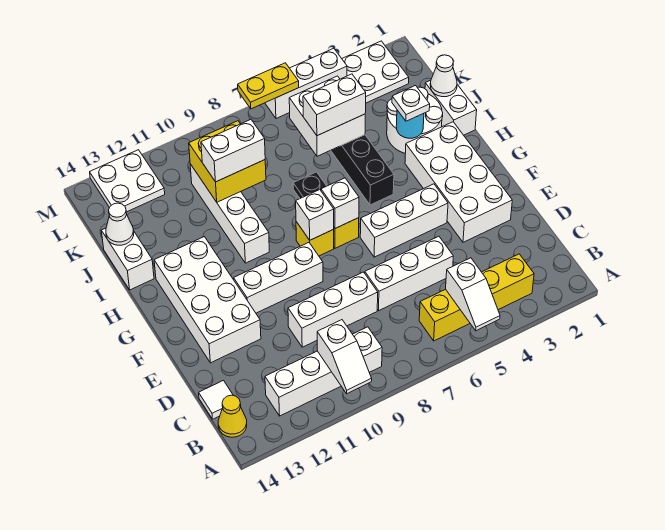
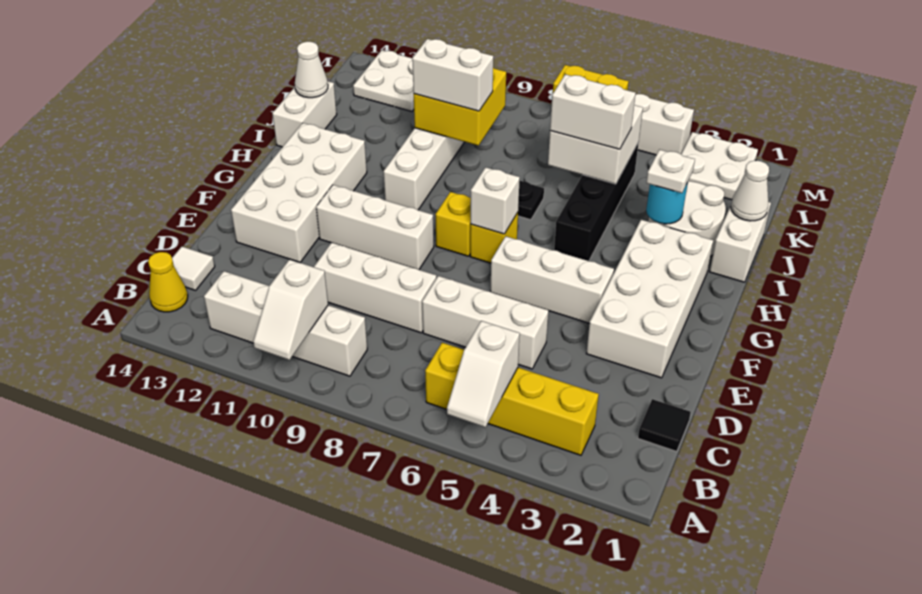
none -> black 1x1 tile [638,399,691,451]
white 1x1 brick [296,189,334,240] -> none

